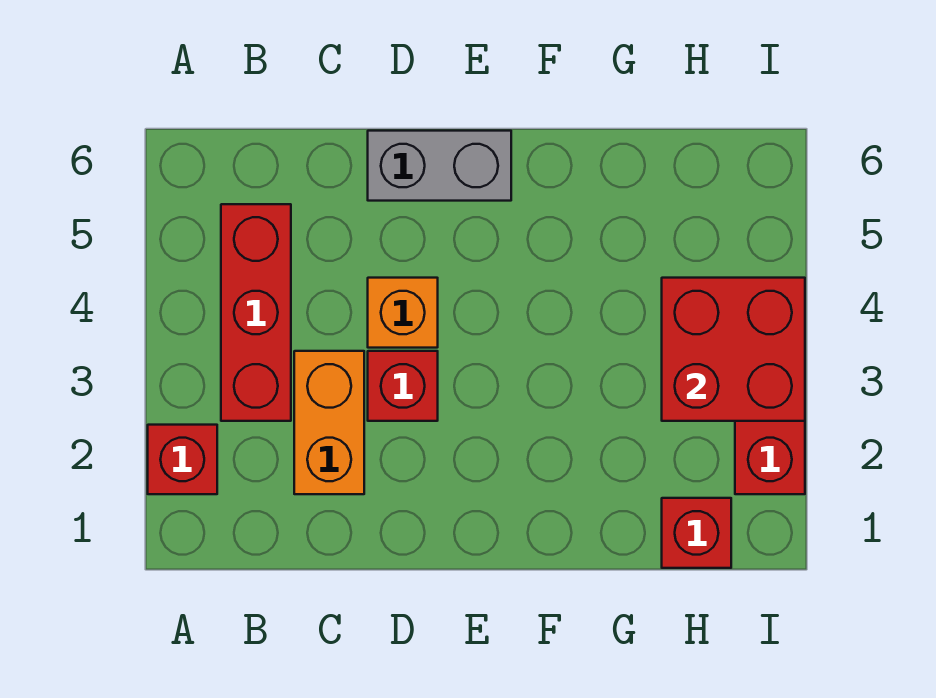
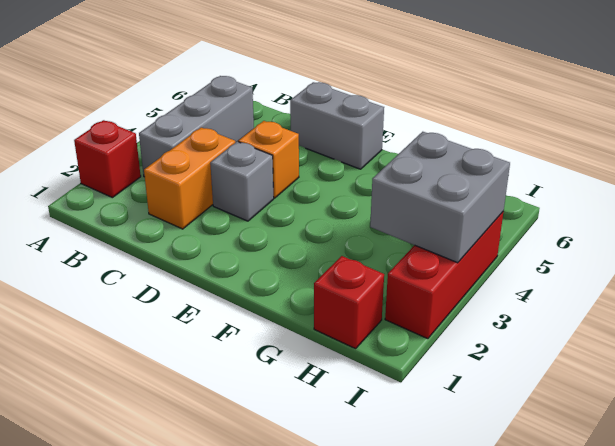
red 1x3 brick [221,204,291,421] -> grey 1x3 brick [139,76,254,177]
red 1x1 brick [368,351,438,421] -> grey 1x1 brick [210,142,274,221]
red 2x2 brick [662,278,805,421] -> grey 2x2 brick [370,132,510,263]

